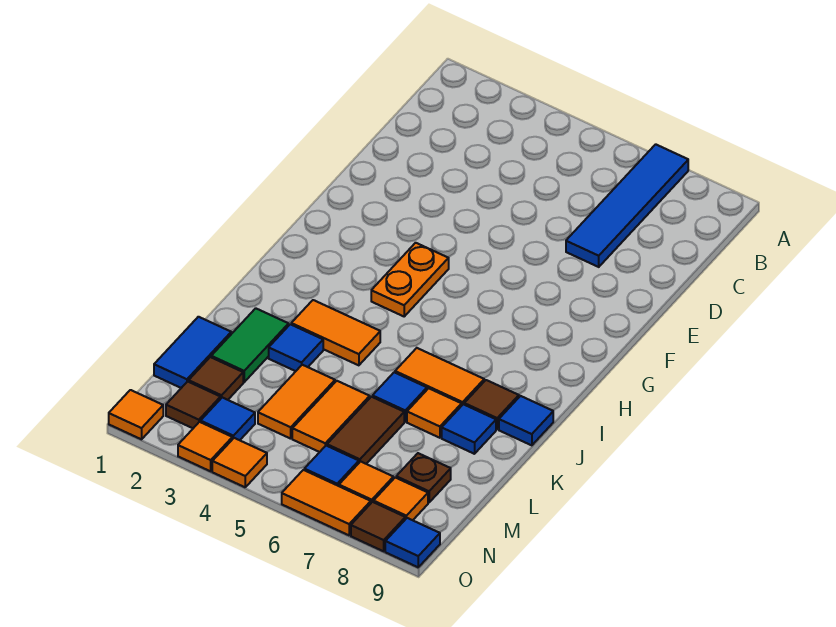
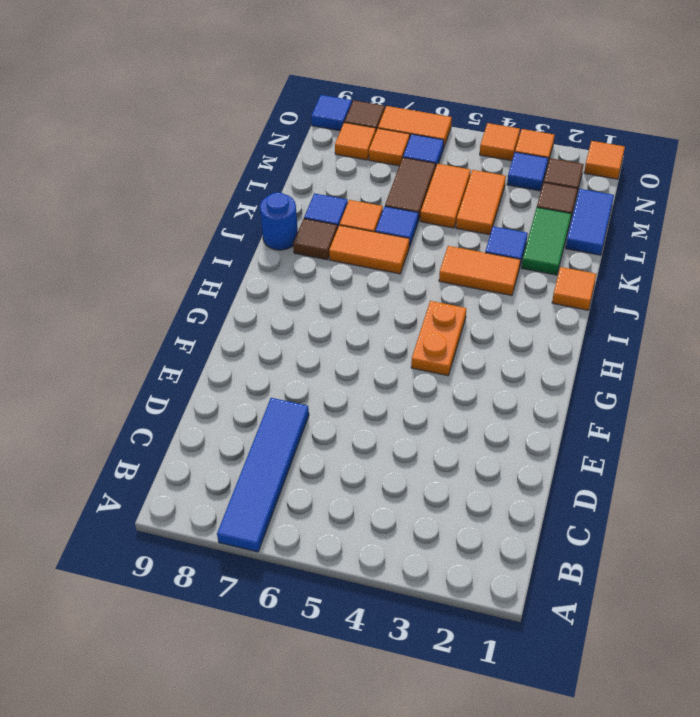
none -> orange 1x1 tile [552,267,596,310]
blue 1x1 tile [499,396,553,445] -> blue 1x1 round brick [260,193,298,250]
brown 1x1 plate [396,453,451,503] -> none

